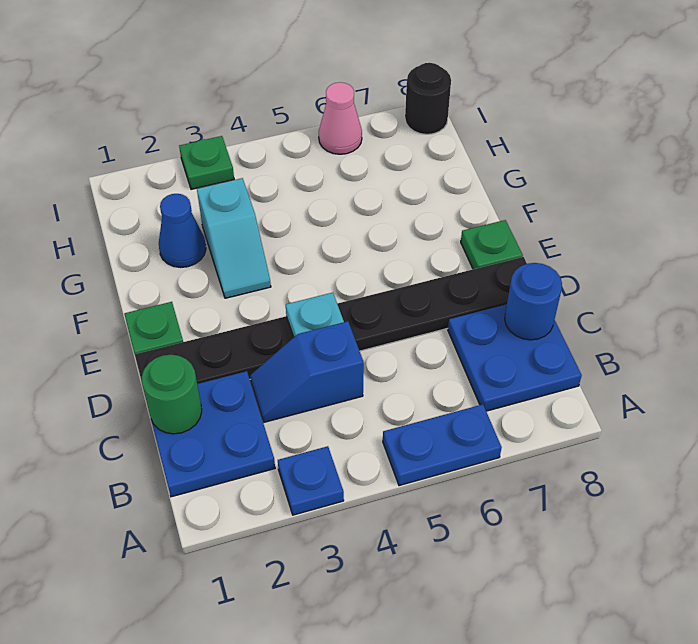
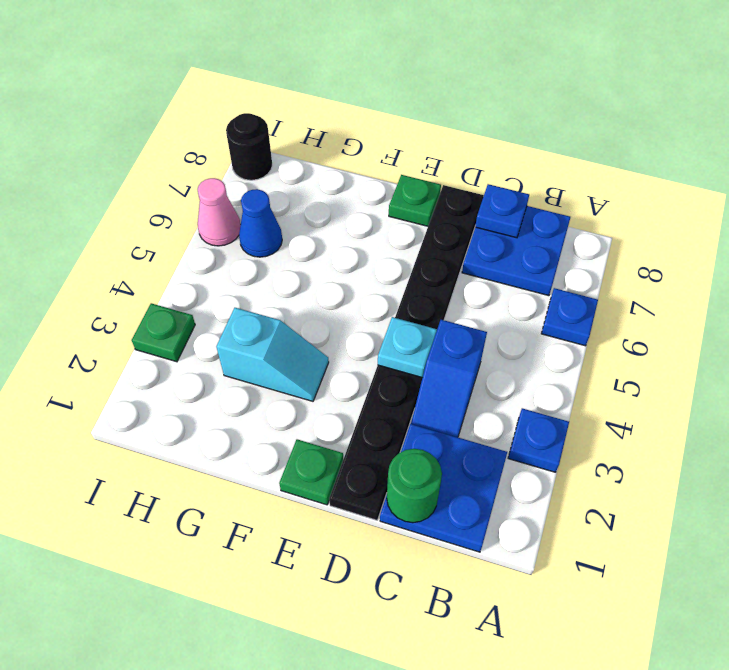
blue 1x2 plate [383,404,502,486] -> blue 1x1 plate [541,288,598,346]
blue 1x1 round brick [505,263,562,340] -> blue 1x1 plate [475,184,529,238]
blue 1x1 cone [159,194,206,267] -> blue 1x1 cone moved to [239,189,282,257]

